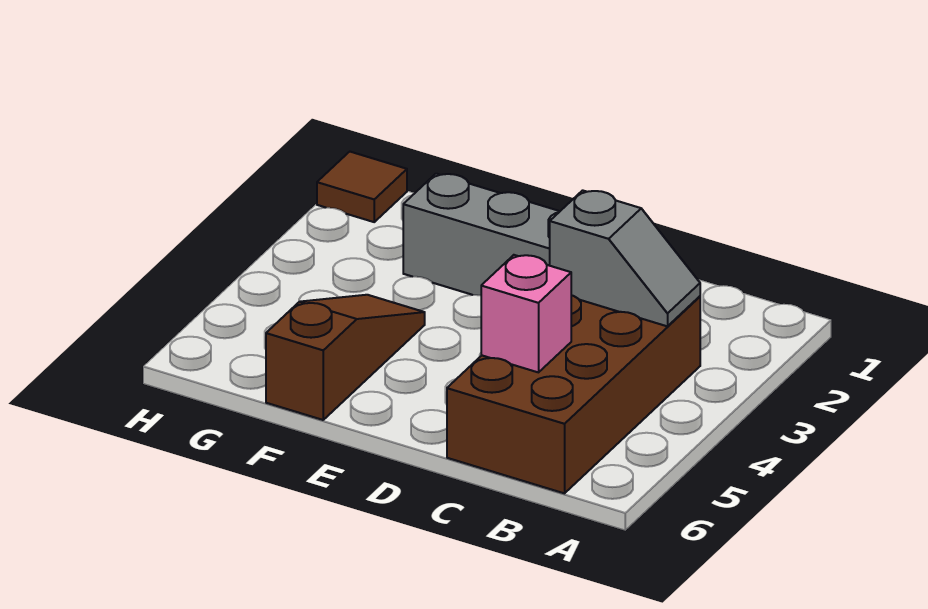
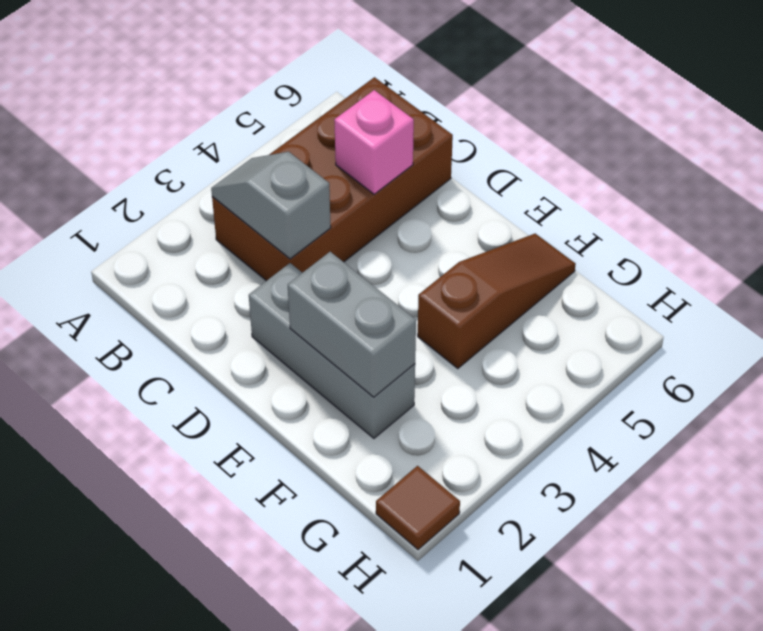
none -> grey 1x2 brick [288,252,416,397]
brown 1x3 slope [266,295,425,420] -> brown 1x3 slope turned to [418,234,576,368]

